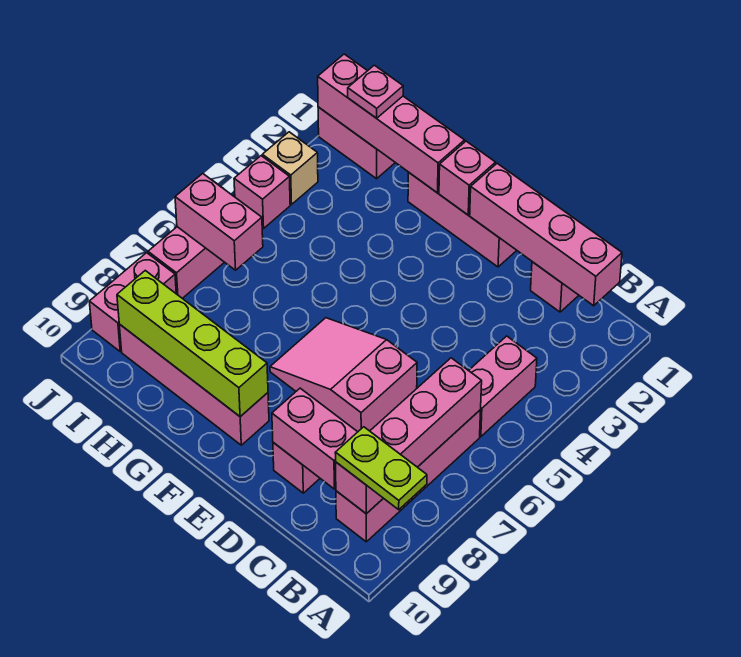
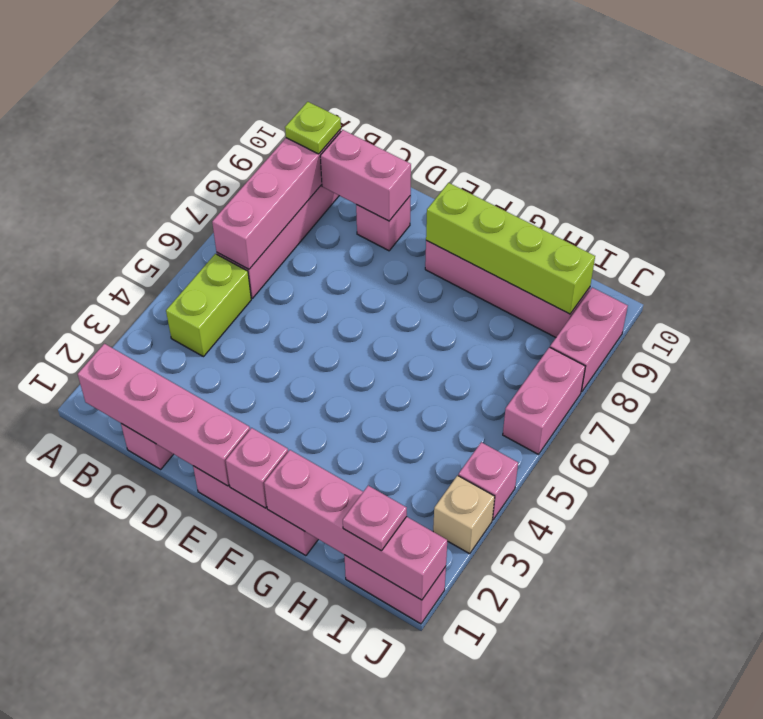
lime 1x2 plate [335,427,427,510] -> lime 1x1 plate [285,102,341,154]
pink 1x2 brick [469,336,537,437] -> lime 1x2 brick [166,254,251,357]
pink 2x3 slope [270,318,417,432] -> none
pink 1x2 brick [175,173,263,270] -> none

